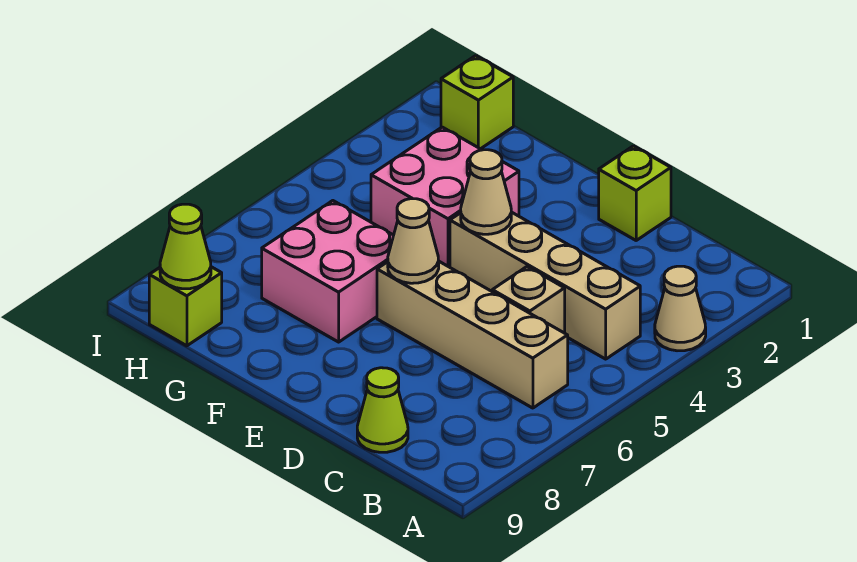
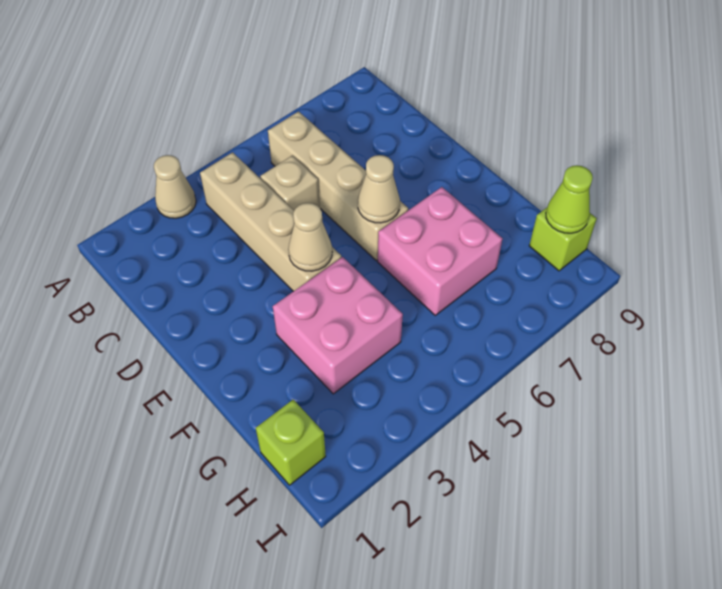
lime 1x1 cone [357,368,408,452] -> none
lime 1x1 brick [599,146,671,240] -> none

